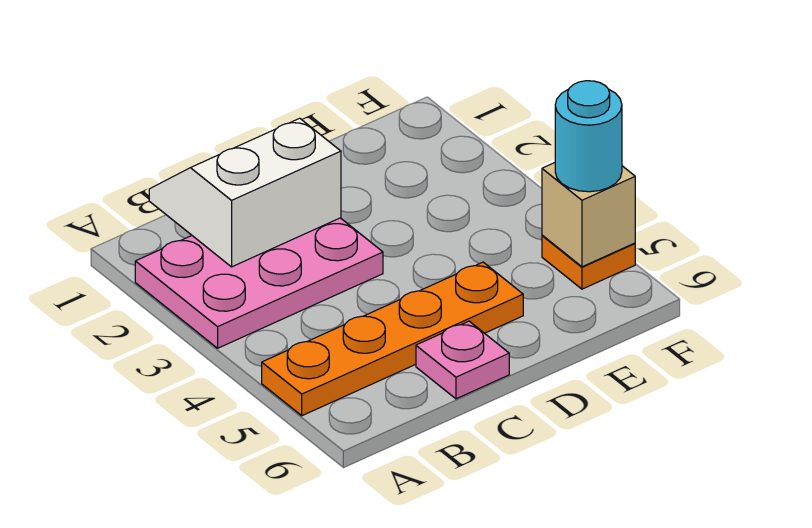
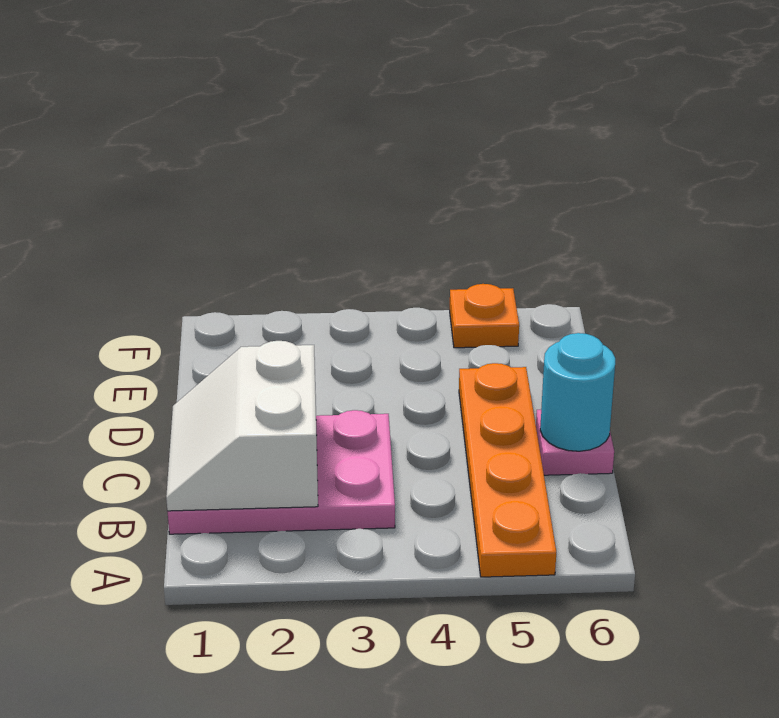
pink 2x3 plate [135,218,383,348] -> pink 2x3 plate turned to [167,410,395,534]
tan 1x1 brick [542,163,635,267] -> none
cyan 1x1 round brick [555,81,622,192] -> cyan 1x1 round brick moved to [540,333,615,451]

